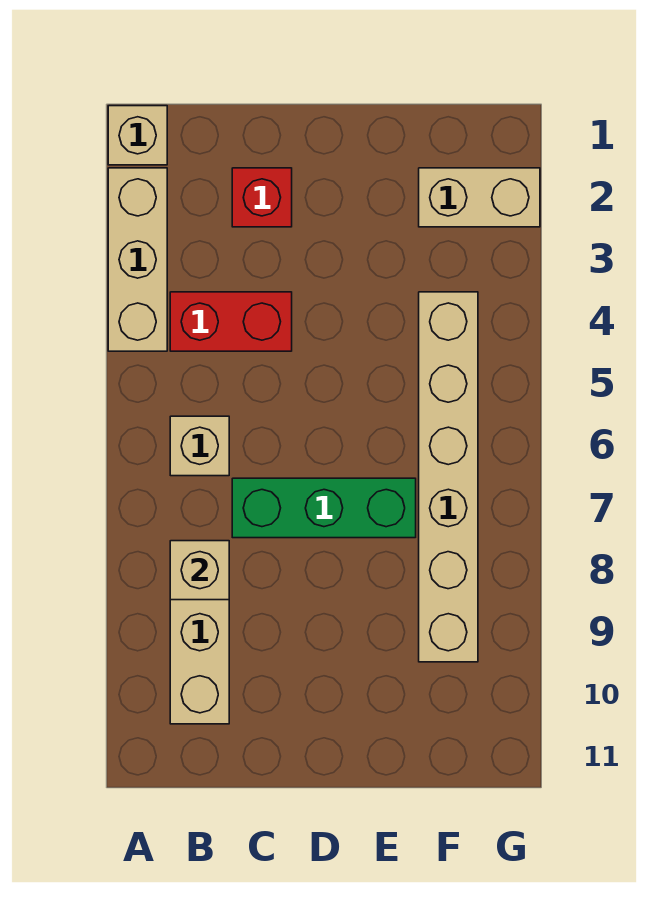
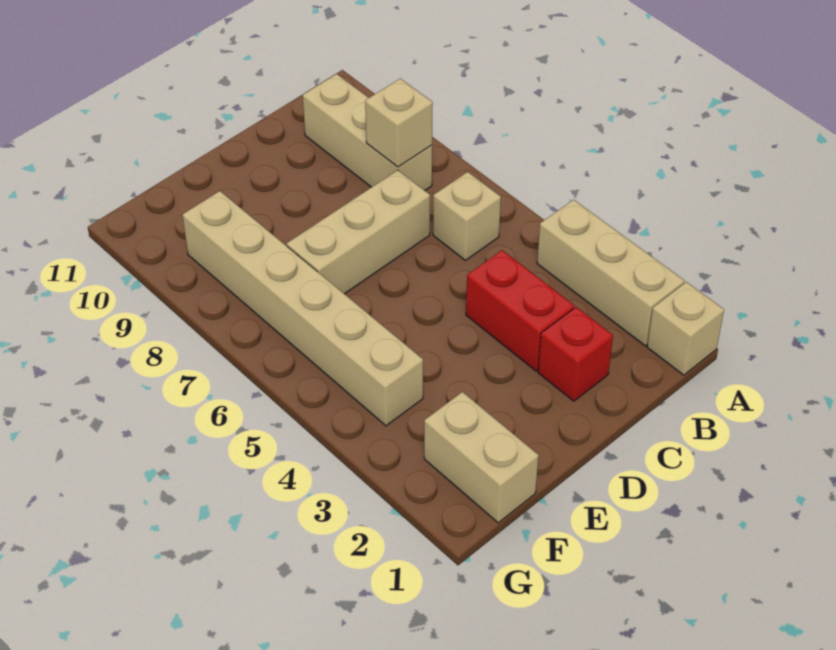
red 1x2 brick [170,292,292,351] -> red 1x2 brick turned to [466,250,575,371]
green 1x3 brick [232,478,416,538] -> tan 1x3 brick [287,170,430,294]
tan 1x2 brick [419,168,540,227] -> tan 1x2 brick turned to [424,392,539,523]

